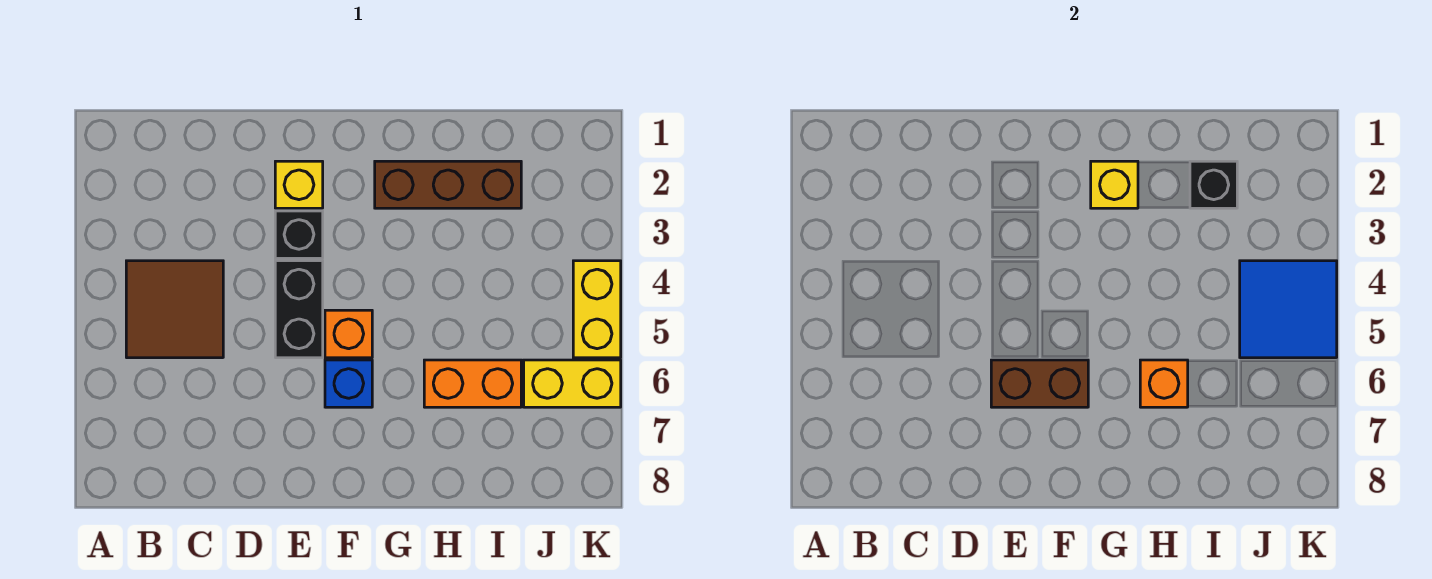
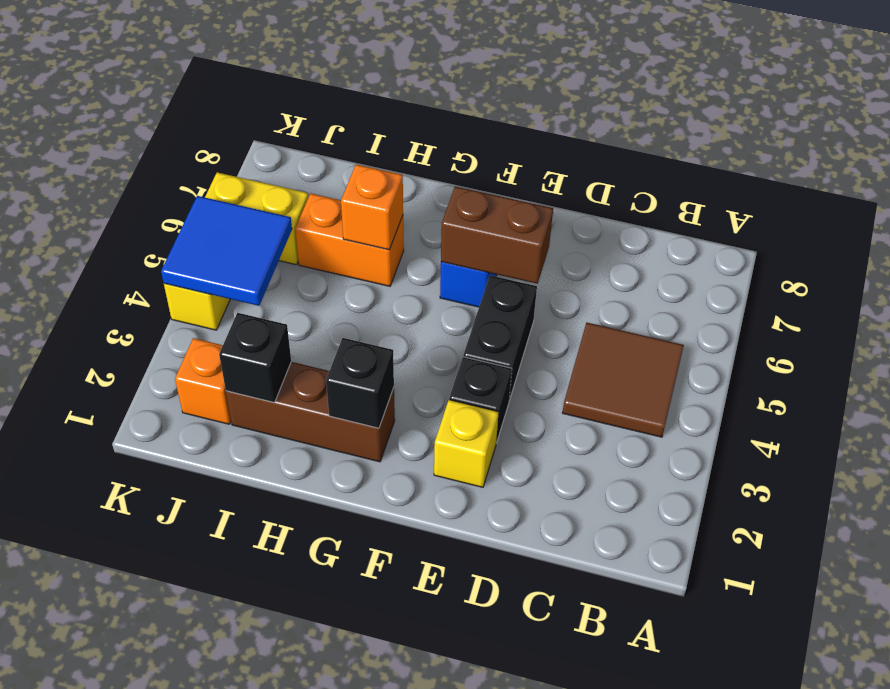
orange 1x1 brick [325,310,372,358] -> orange 1x1 brick moved to [175,338,231,424]
yellow 1x1 brick [1091,161,1138,208] -> black 1x1 brick [326,338,394,428]

